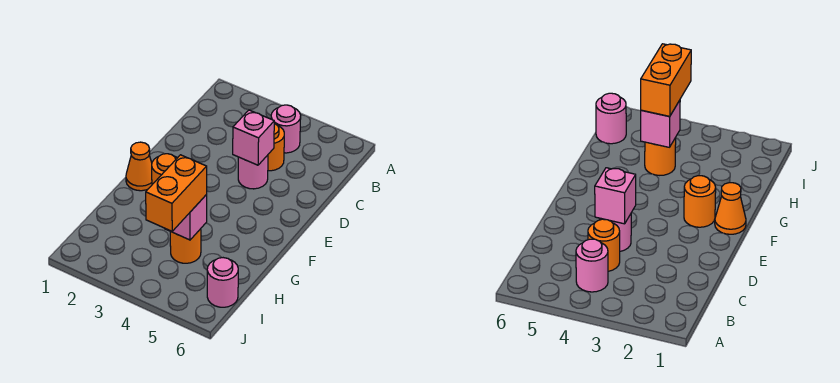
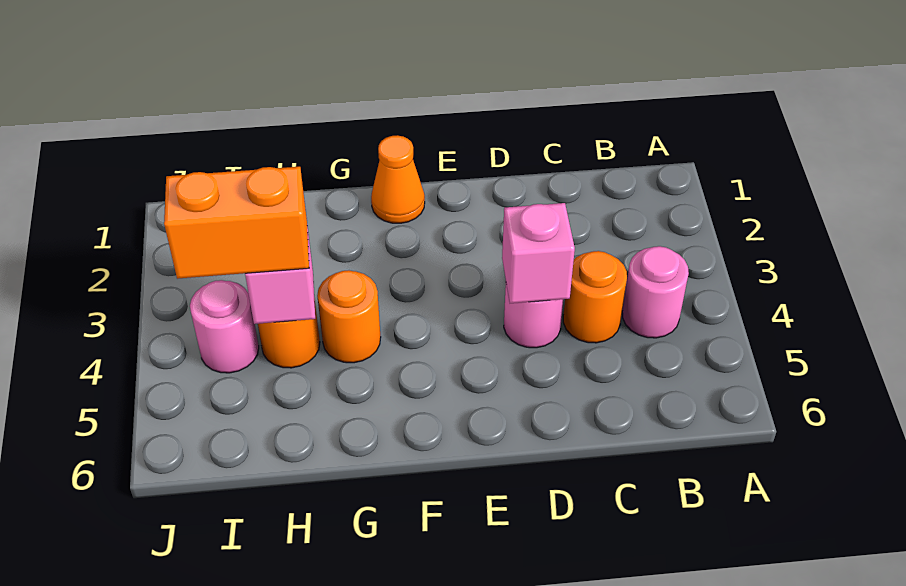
orange 1x1 round brick [152,154,177,184] -> orange 1x1 round brick moved to [317,270,381,363]
pink 1x1 round brick [207,258,238,307] -> pink 1x1 round brick moved to [190,280,259,373]

